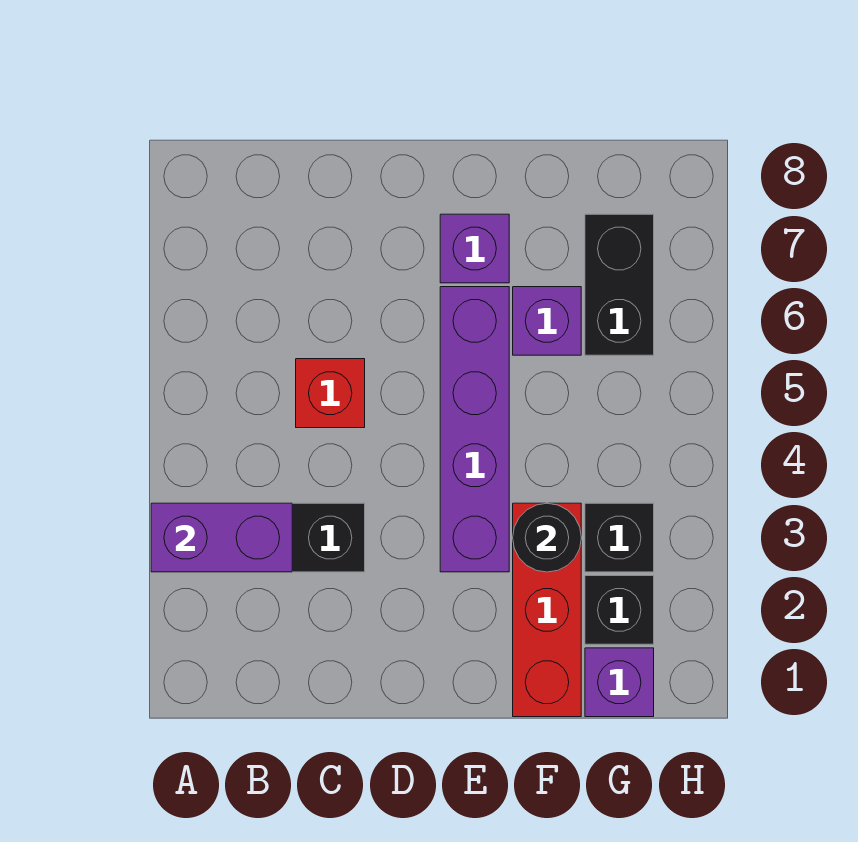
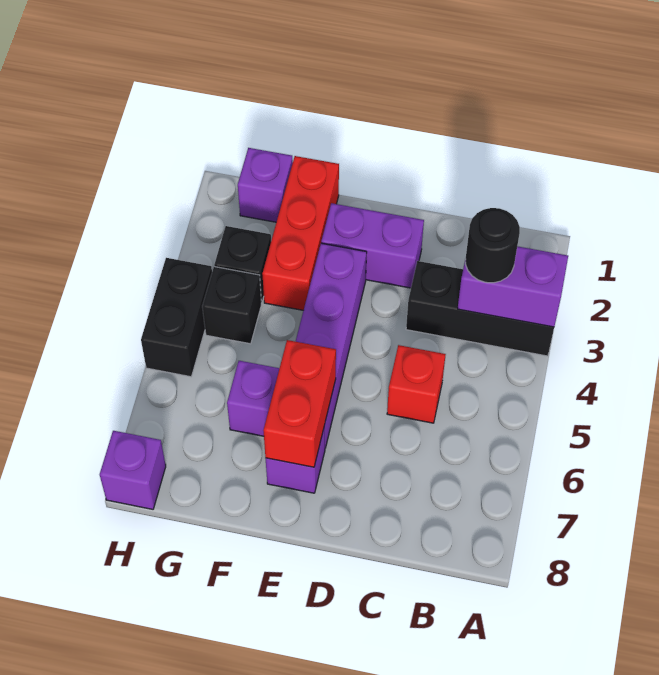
none -> purple 1x2 brick [321,203,424,288]
none -> red 1x2 brick [263,340,336,467]
black 1x1 round brick [513,503,581,572] -> black 1x1 round brick moved to [466,208,520,283]
black 1x1 brick [585,576,654,644] -> black 1x1 brick moved to [202,267,261,344]
black 1x2 brick [585,214,654,355] -> black 1x2 brick moved to [141,258,212,377]
none -> purple 1x1 brick [100,431,166,509]

